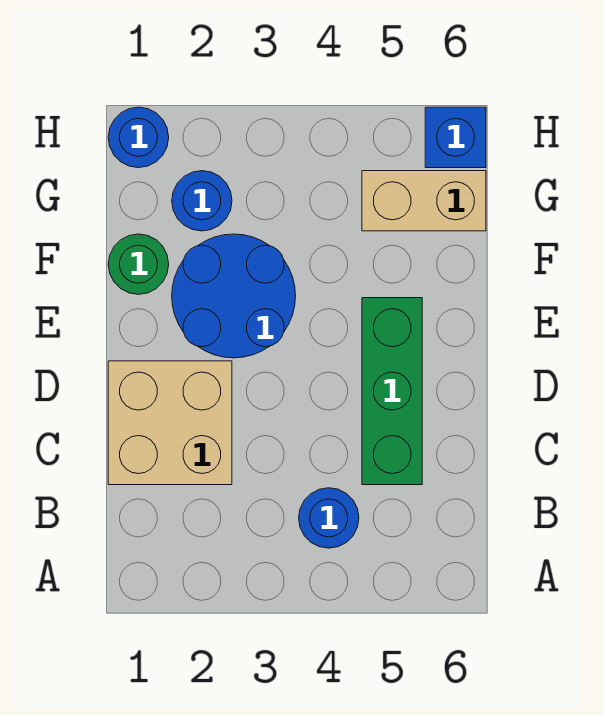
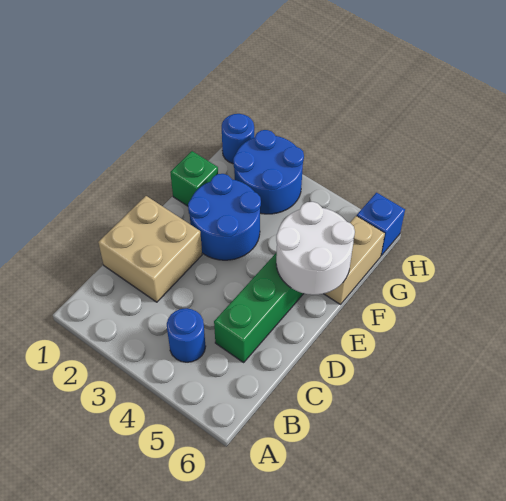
none -> white 2x2 round brick [276,202,355,295]
green 1x1 round brick [108,234,169,294] -> green 1x1 brick [170,151,218,206]
blue 1x1 round brick [172,171,232,231] -> blue 2x2 round brick [233,130,304,214]
tan 1x2 brick [362,171,486,231] -> tan 1x2 brick turned to [324,216,385,305]

